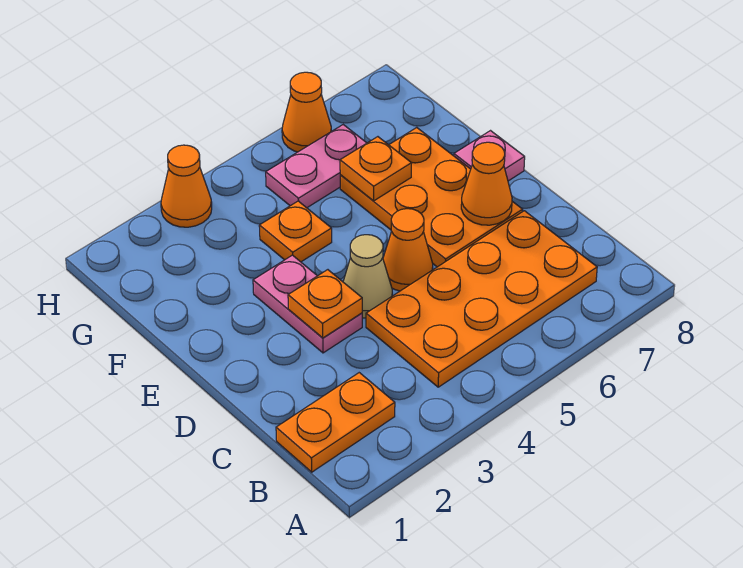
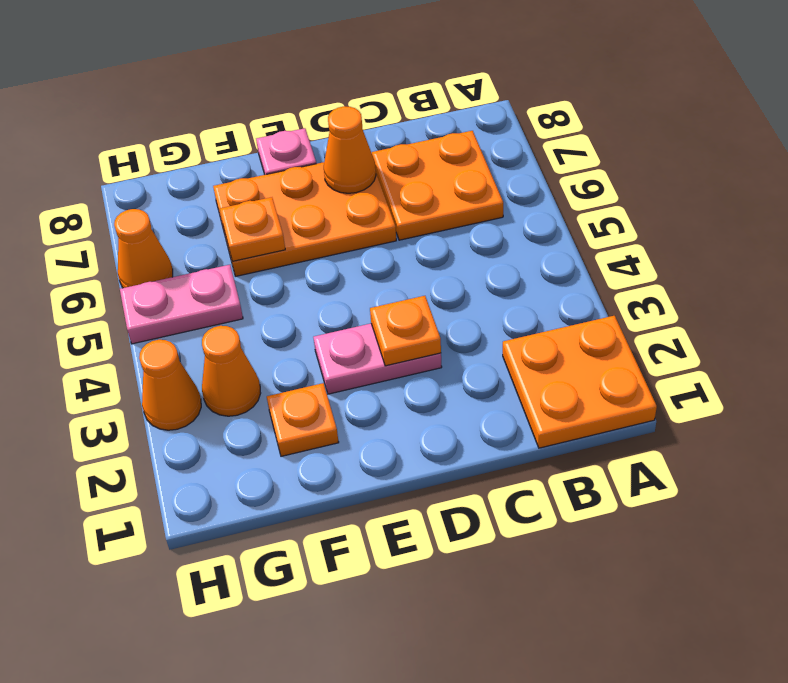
orange 1x2 plate [276,373,395,472] -> orange 2x2 plate [503,316,657,448]
orange 2x4 plate [366,211,597,387] -> orange 2x2 plate [372,131,503,240]
tan 1x1 cone [343,235,392,318] -> none
orange 1x1 cone [383,209,433,291] -> orange 1x1 cone moved to [202,326,261,416]
orange 1x1 plate [259,201,332,262] -> orange 1x1 plate moved to [267,383,339,456]
pink 1x2 plate [266,125,366,208] -> pink 1x2 plate turned to [120,265,243,344]

